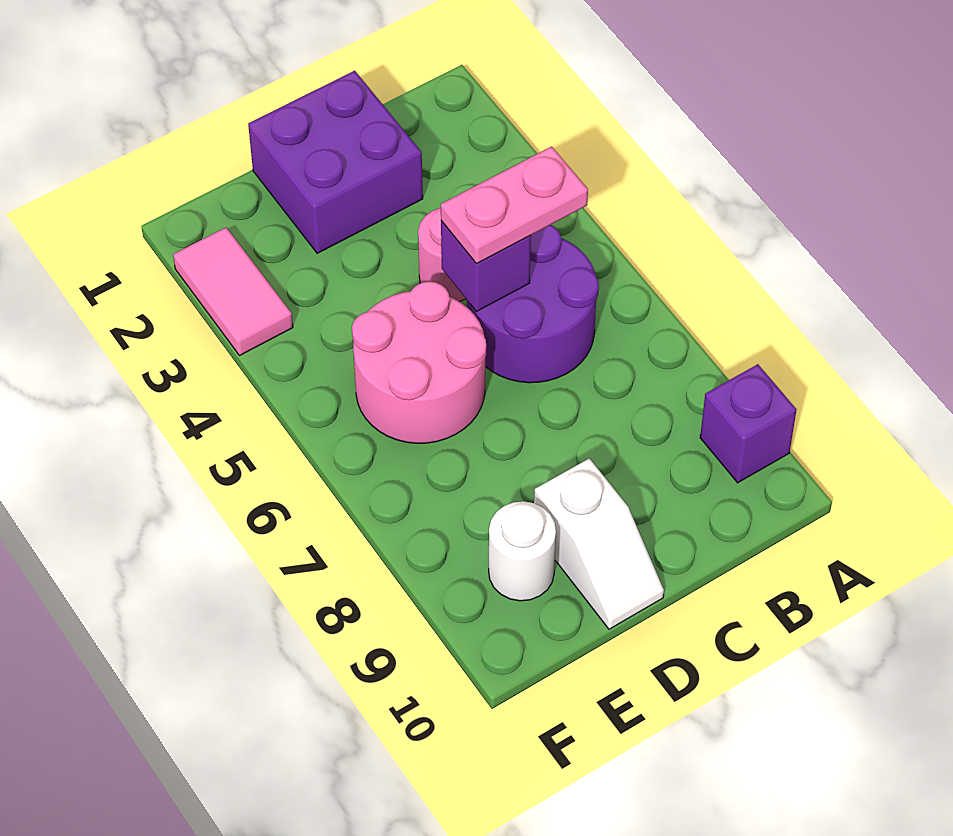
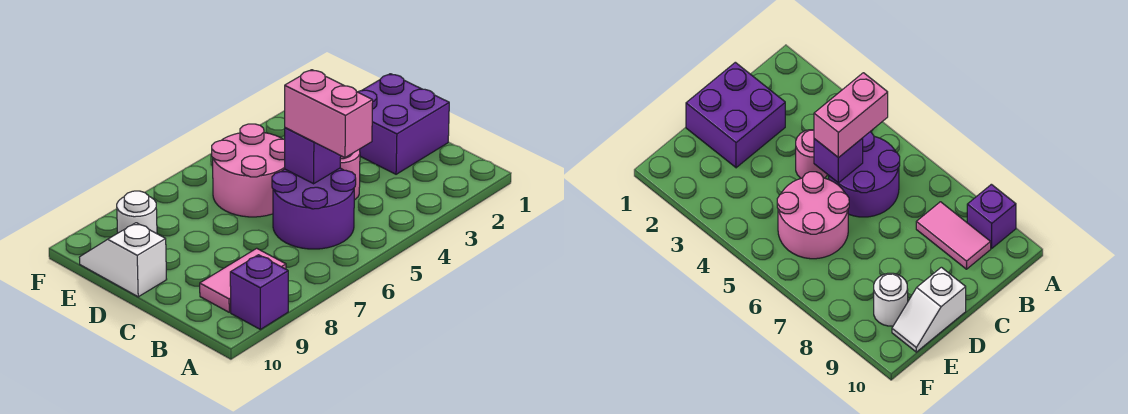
pink 1x2 plate [441,147,588,264] -> pink 1x2 brick [285,70,373,158]
white 1x2 slope [534,458,664,629] -> white 1x2 slope turned to [79,223,167,297]
pink 1x2 tile [173,227,293,356] -> pink 1x2 tile moved to [200,248,286,312]

